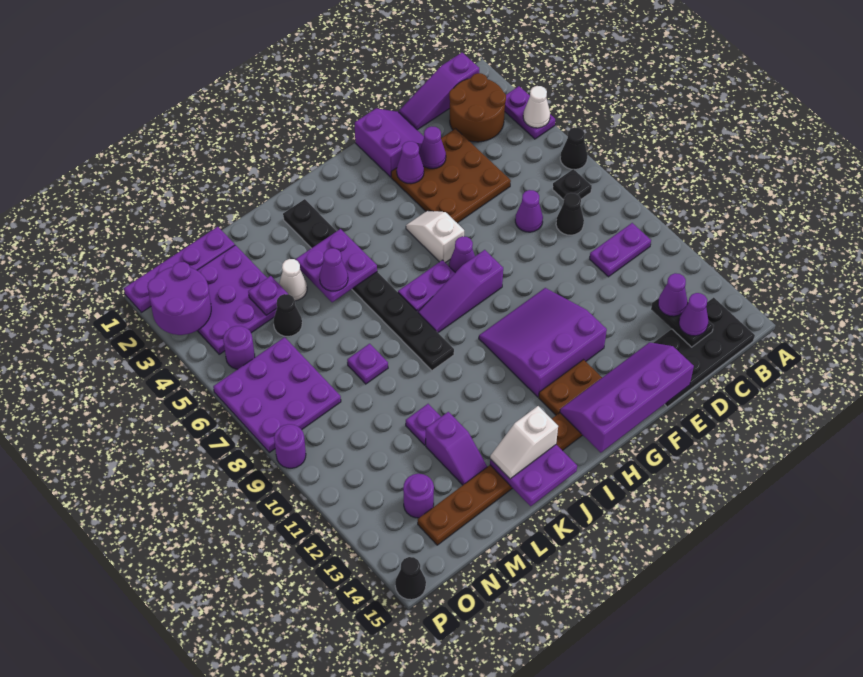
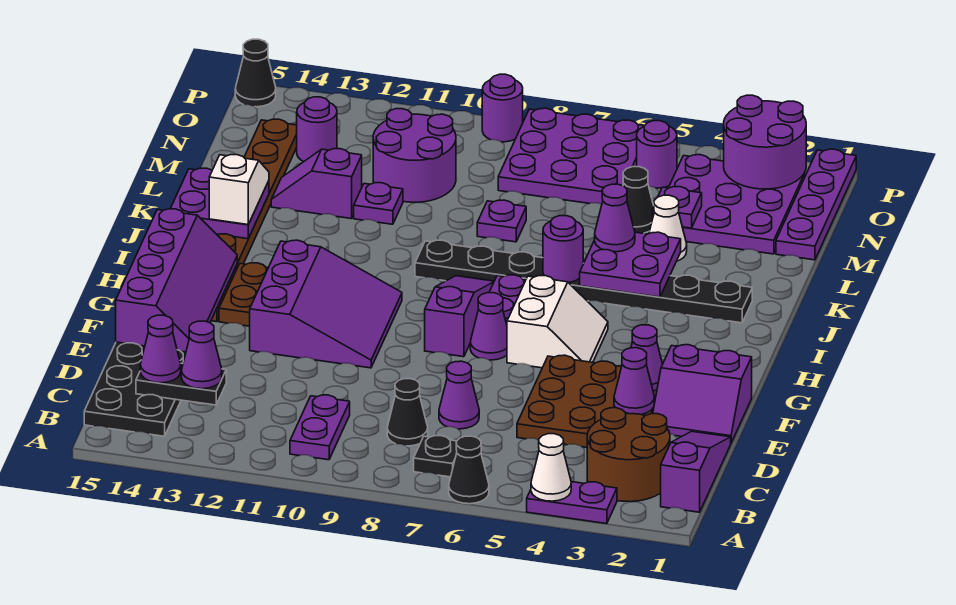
white 1x2 slope [406,211,464,263] -> white 2x2 slope [507,276,608,368]
none -> purple 1x1 round brick [543,216,583,283]
none -> purple 2x2 round brick [373,109,456,202]

